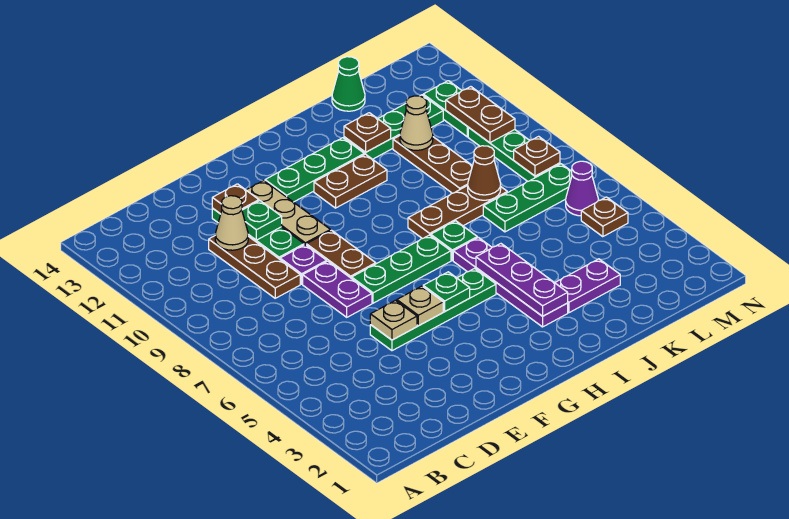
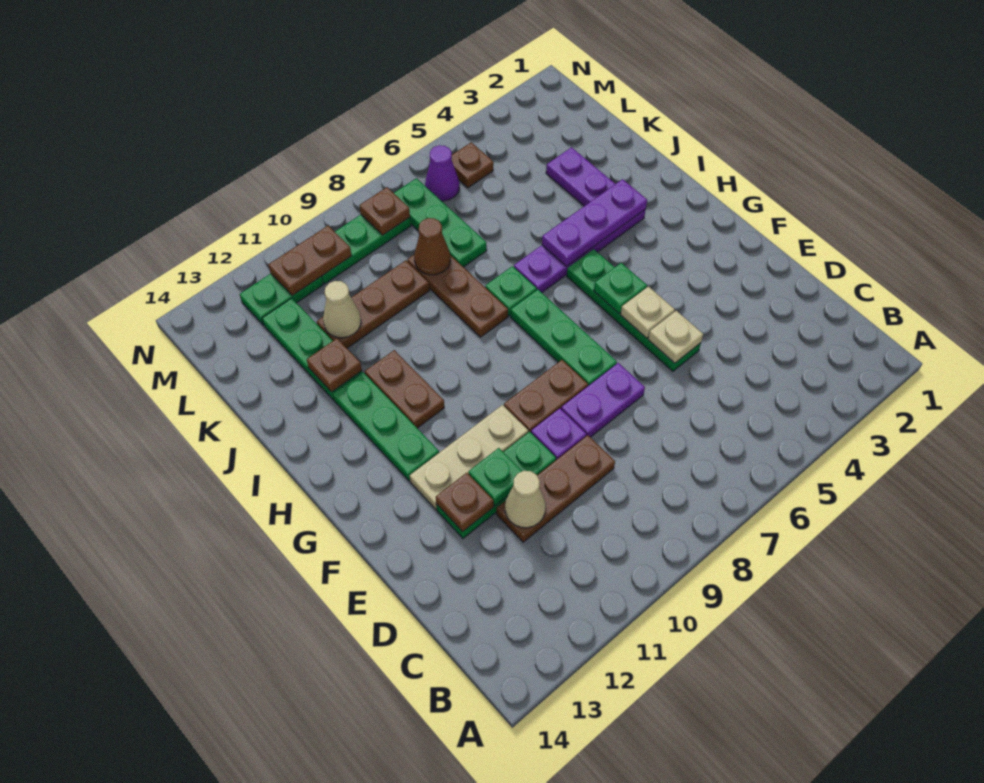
green 1x1 cone [332,57,365,111] -> none

